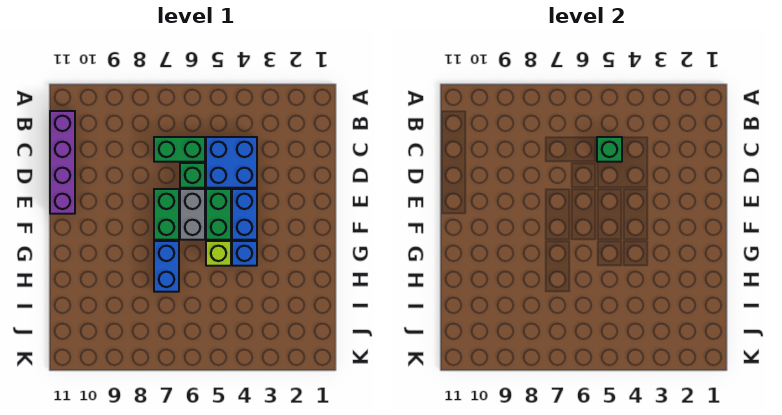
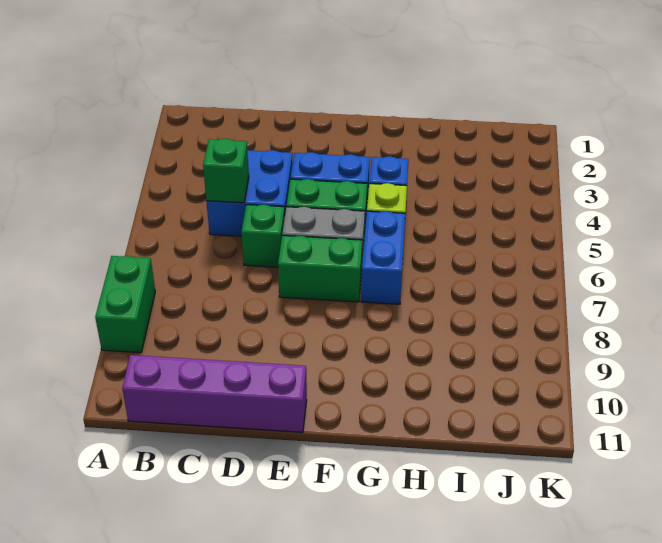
green 1x2 brick [154,137,205,162] -> green 1x2 brick moved to [95,256,155,353]
blue 1x2 brick [154,241,179,292] -> blue 1x2 brick turned to [361,211,405,304]

